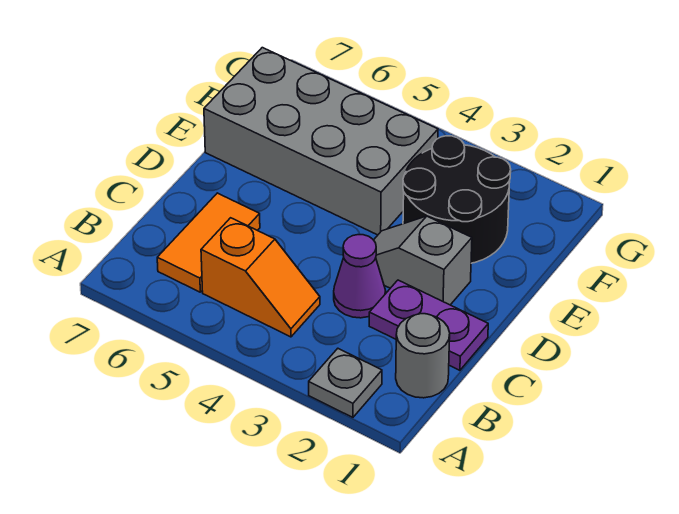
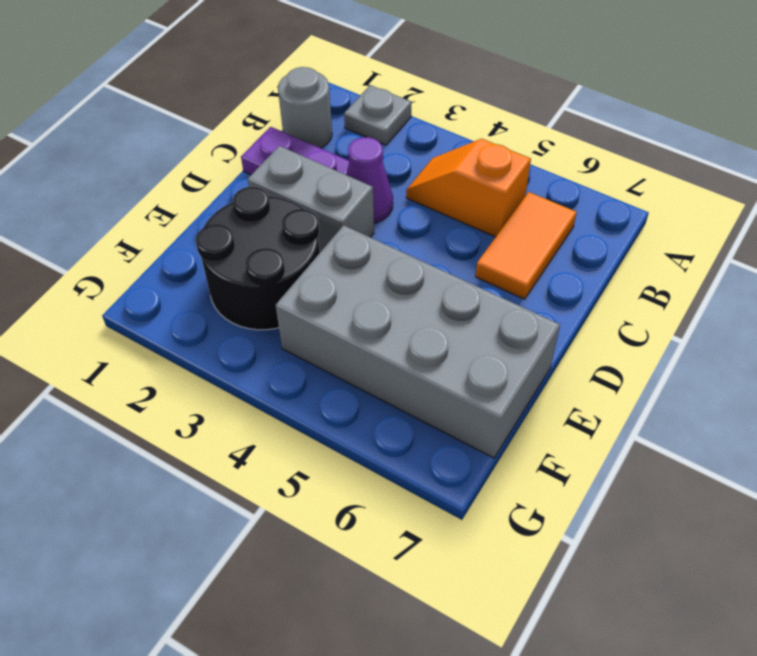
grey 1x2 slope [374,216,472,305] -> grey 1x2 brick [248,146,374,252]

